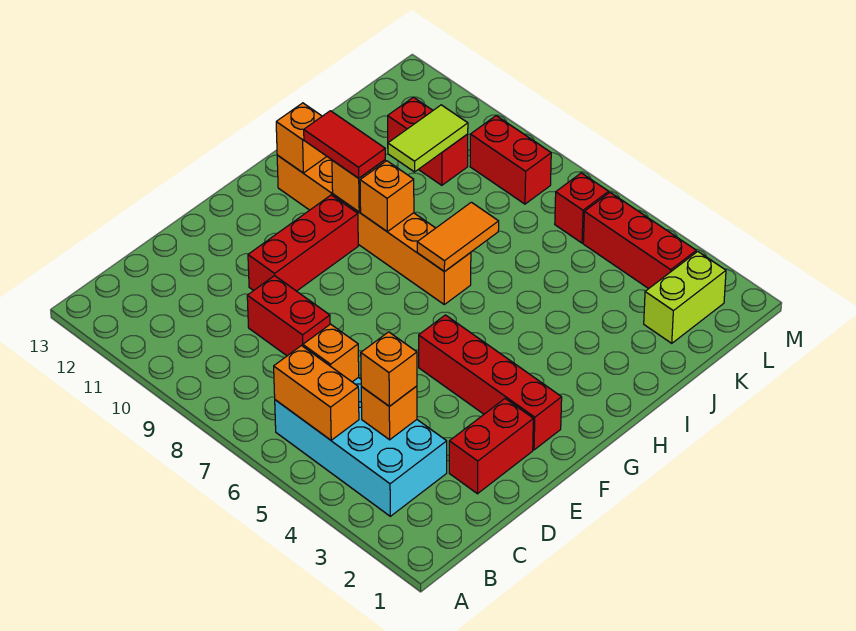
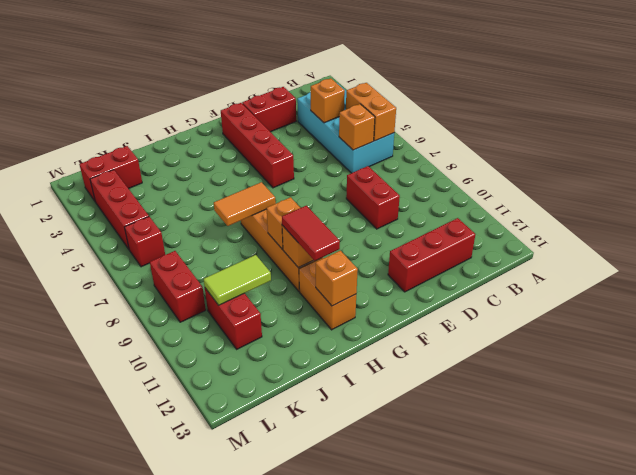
orange 1x1 brick [361,332,417,406] -> none
red 1x3 brick [248,195,358,291] -> red 1x3 brick moved to [388,218,475,292]
lime 1x2 brick [644,252,726,343] -> red 1x2 brick [79,146,142,201]

